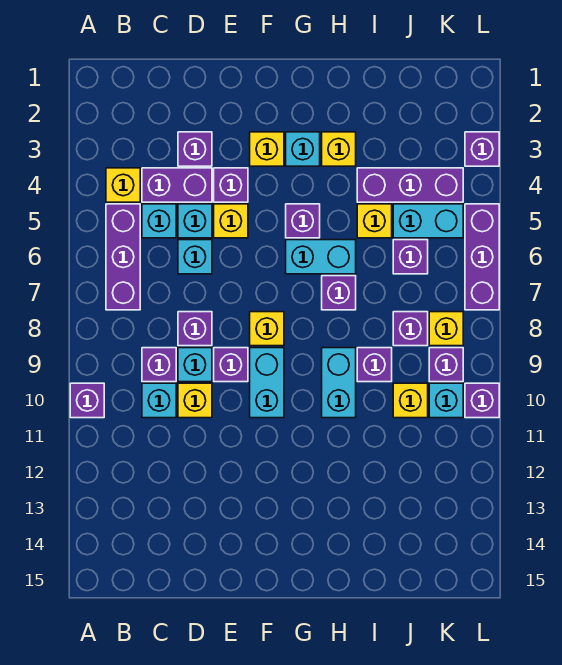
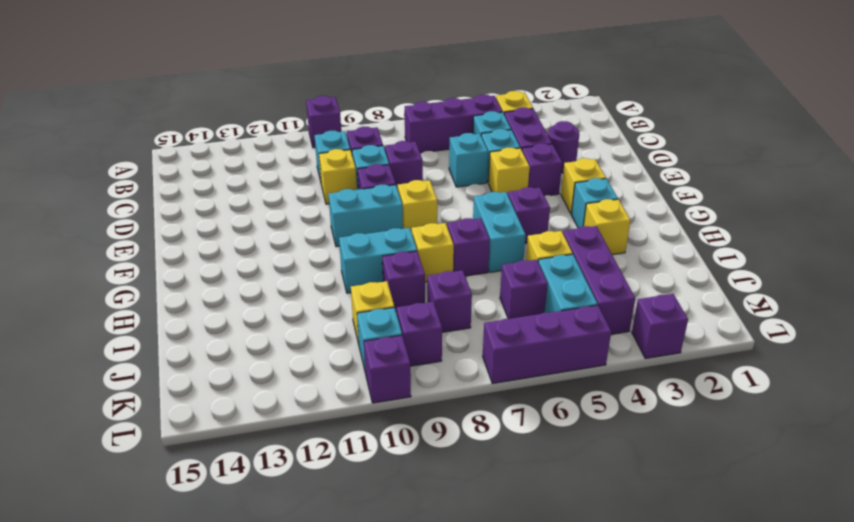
purple 1x1 brick [178,132,212,166] -> purple 1x1 round brick [548,121,579,173]
yellow 1x1 brick [429,312,463,346] -> yellow 1x1 brick moved to [412,223,454,282]

